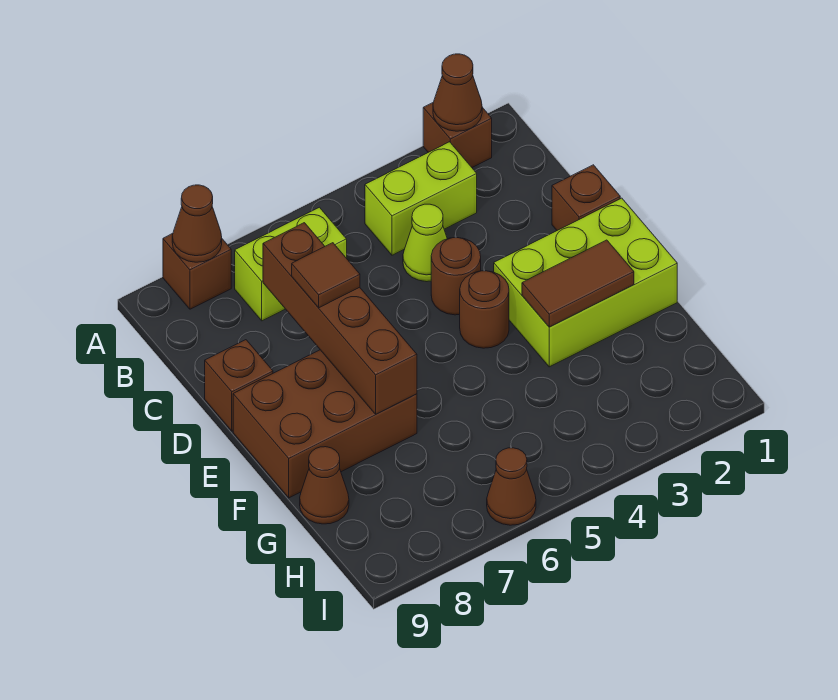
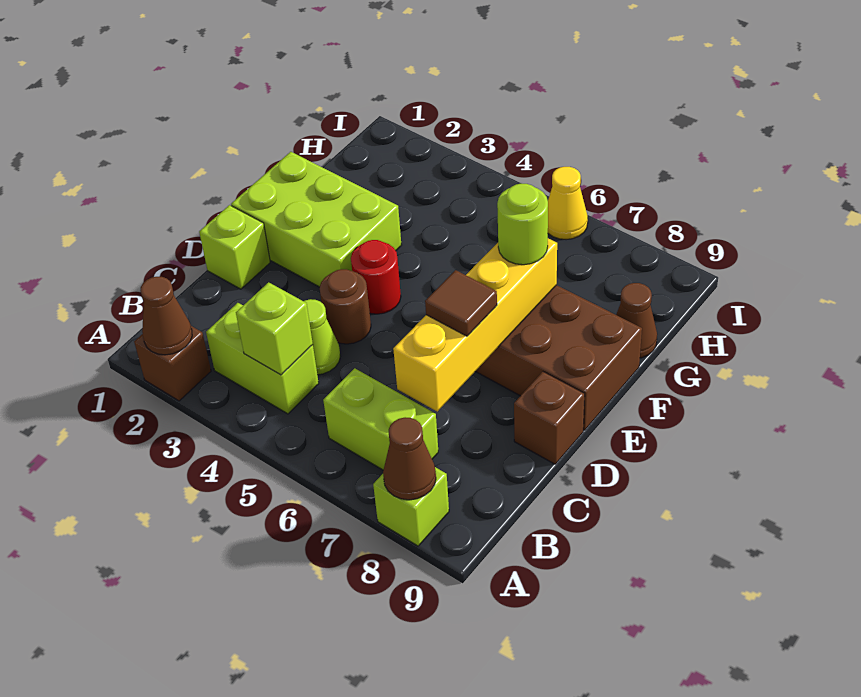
brown 1x1 brick [163,233,231,309] -> lime 1x1 brick [373,467,449,546]
none -> lime 1x1 brick [236,282,313,375]
brown 1x4 brick [263,223,417,414] -> yellow 1x4 brick [393,239,557,411]
brown 1x1 brick [552,165,620,230] -> lime 1x1 brick [199,205,270,289]
brown 1x1 round brick [460,271,509,348] -> red 1x1 round brick [351,240,401,314]
brown 1x2 tile [522,240,634,327] -> none
none -> lime 1x1 round brick [497,183,548,265]
brown 1x1 cone [487,448,536,525] -> yellow 1x1 cone [548,167,588,240]

